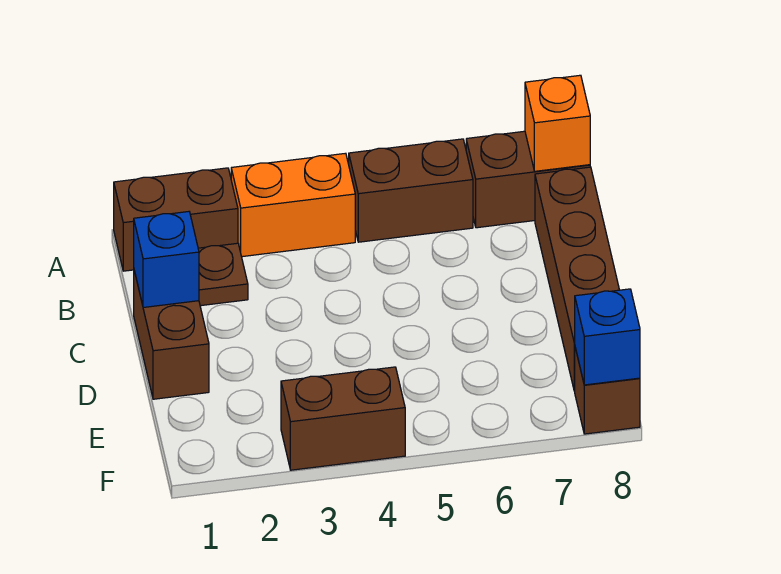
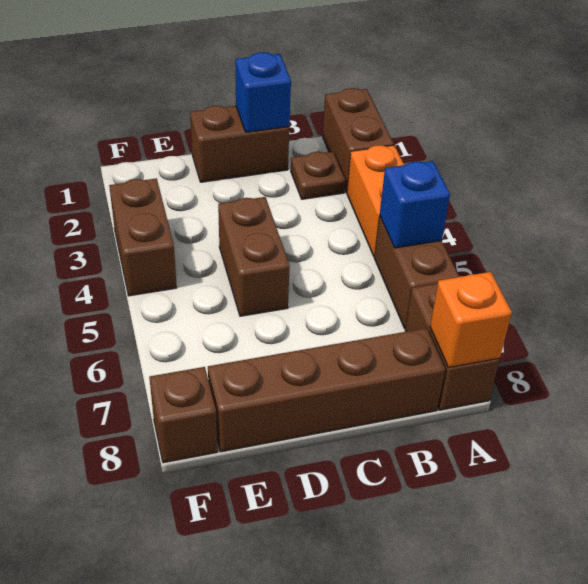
none -> brown 1x2 brick [218,197,290,316]
blue 1x1 brick [575,289,640,385] -> blue 1x1 brick moved to [380,161,450,248]

